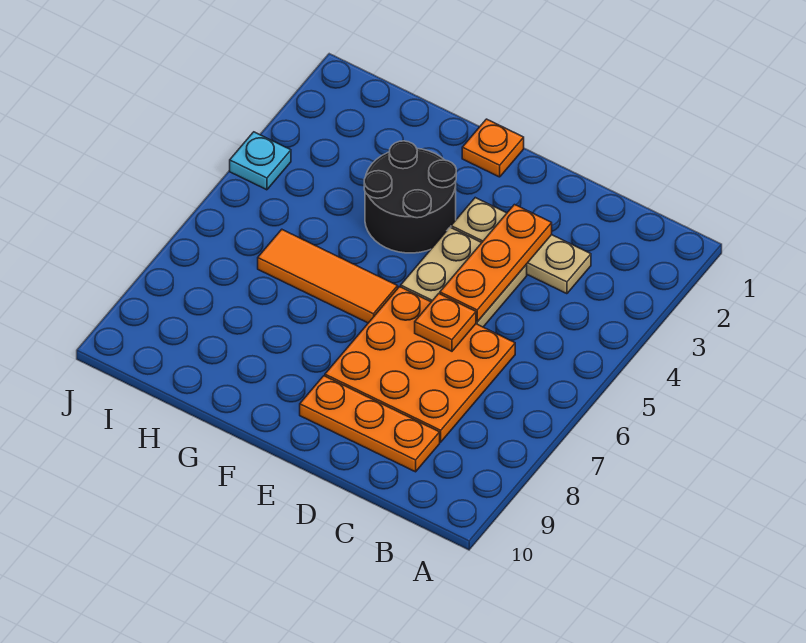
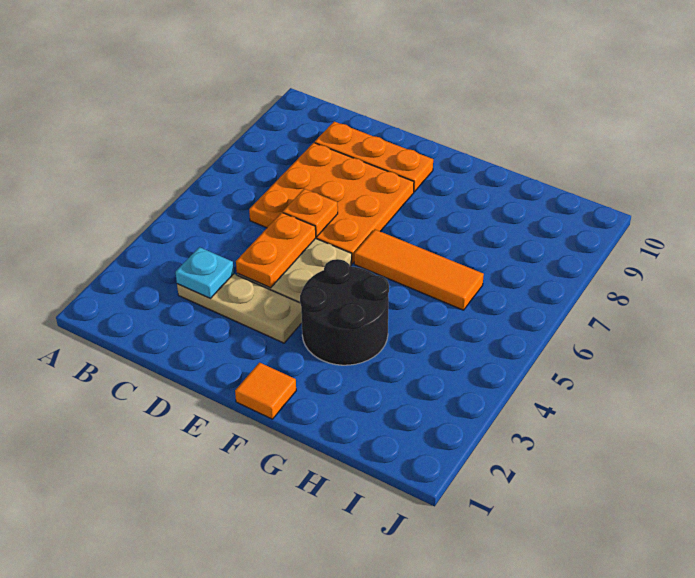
orange 1x3 plate [440,205,552,322] -> orange 1x2 plate [236,213,316,288]
orange 1x1 plate [462,119,524,177] -> orange 1x1 tile [235,363,296,419]
cyan 1x1 plate [230,132,291,190] -> cyan 1x1 plate moved to [176,247,234,298]

